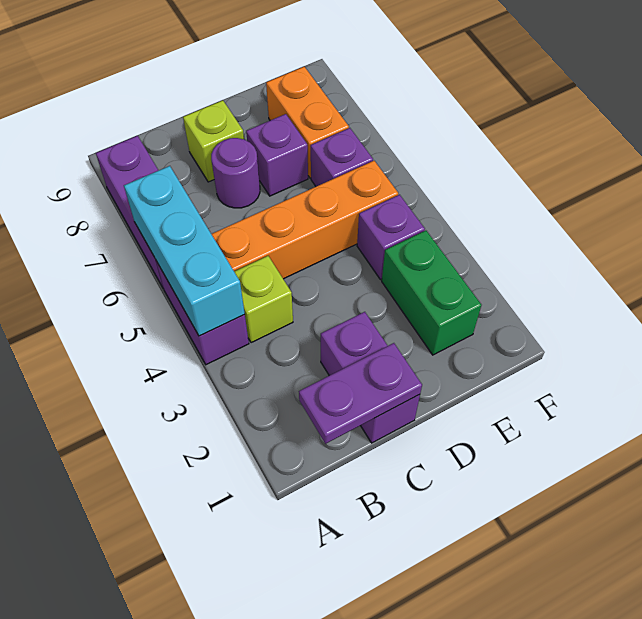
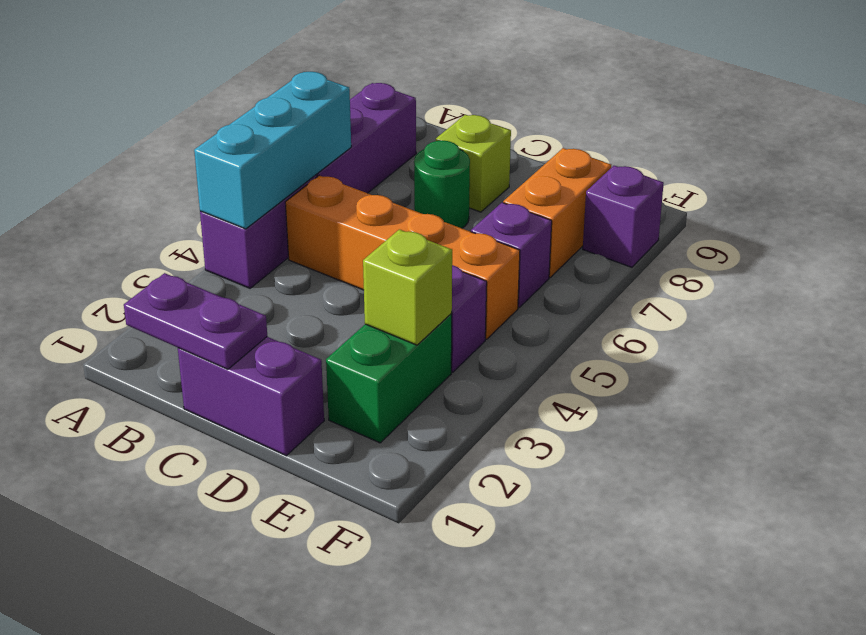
lime 1x1 brick [234,256,293,343] -> lime 1x1 brick moved to [363,229,452,345]
purple 1x2 brick [321,312,420,443] -> purple 1x2 brick turned to [178,337,324,456]
purple 1x1 round brick [211,138,260,208] -> green 1x1 round brick [414,141,470,228]
purple 1x1 brick [246,114,308,196] -> purple 1x1 brick moved to [583,166,664,267]

